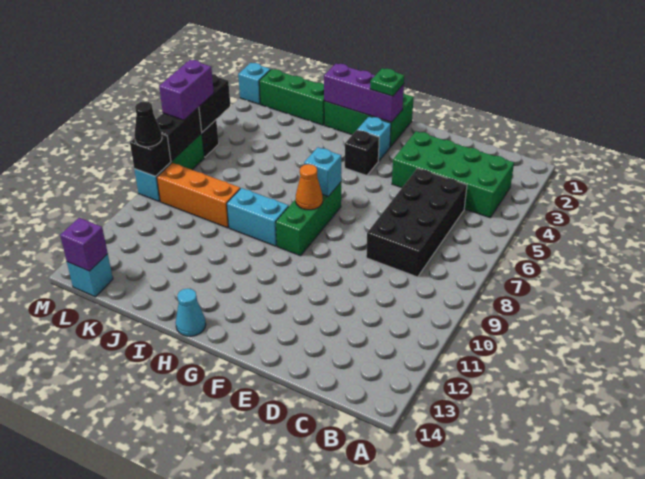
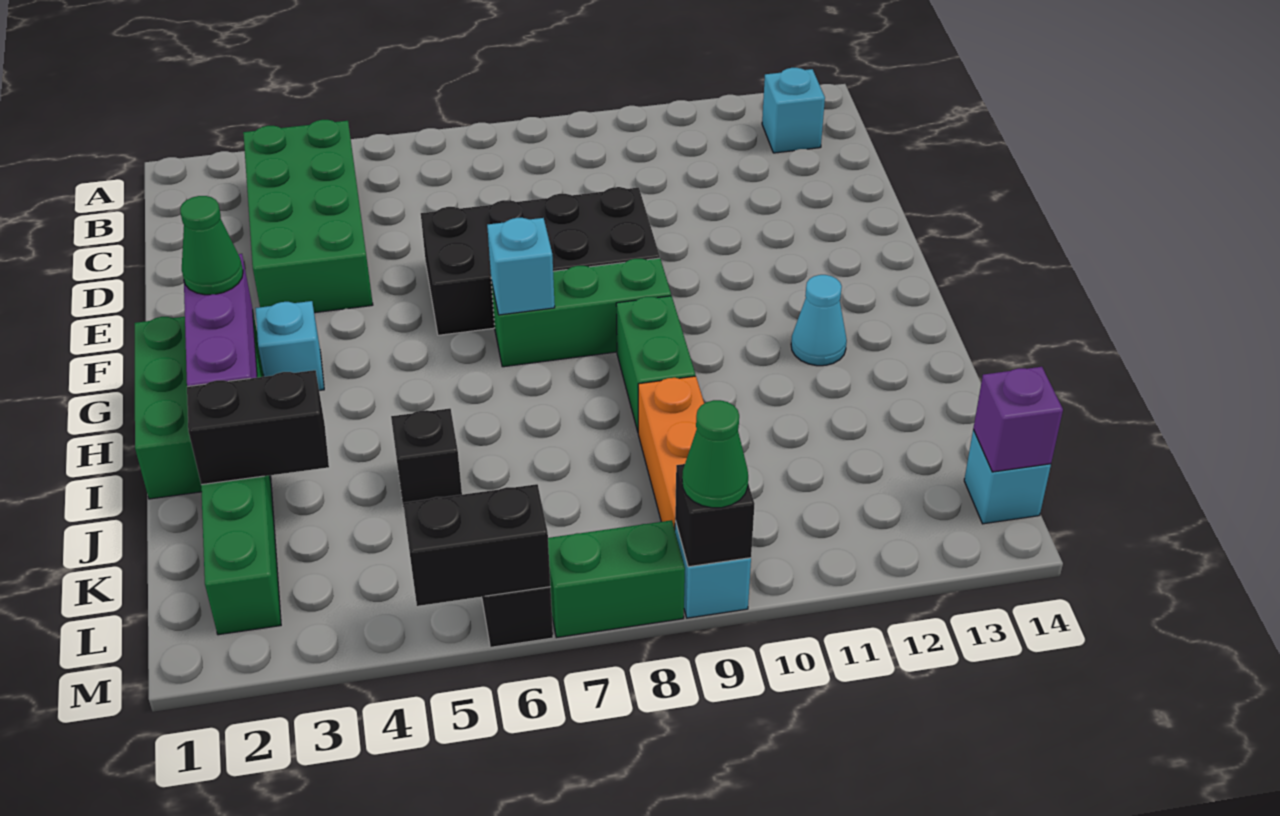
black 2x4 brick [366,168,467,277] -> black 2x4 brick moved to [421,187,660,335]
green 1x1 plate [370,68,404,96] -> green 1x1 cone [180,196,243,295]
black 1x1 brick [345,130,379,176] -> black 1x1 brick moved to [391,409,462,510]
orange 1x1 cone [296,164,323,210] -> none
cyan 1x2 brick [227,188,289,246] -> green 1x2 brick [616,296,695,432]
cyan 1x1 cone [176,288,206,336] -> cyan 1x1 cone moved to [791,275,847,366]
cyan 1x1 brick [238,63,270,104] -> cyan 1x1 brick moved to [762,68,825,153]
purple 1x2 brick [159,60,214,120] -> none
black 1x2 brick [156,107,202,161] -> black 1x2 brick moved to [187,370,329,485]
black 1x1 cone [134,102,162,147] -> green 1x1 cone [682,400,748,508]

